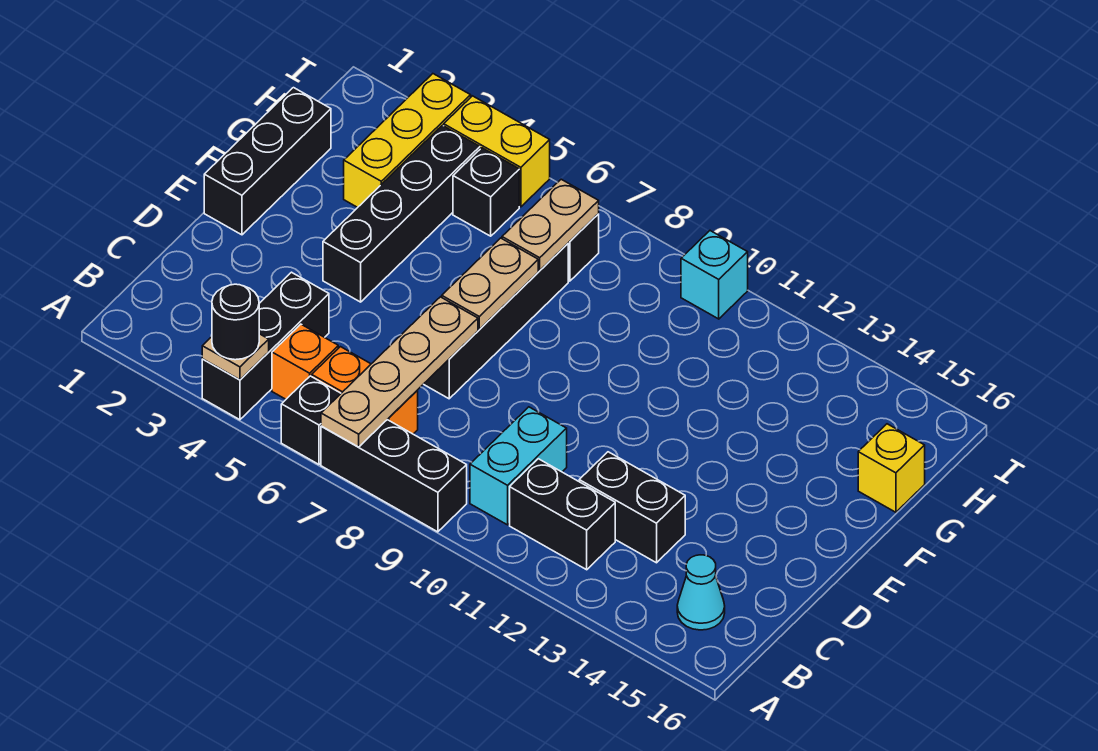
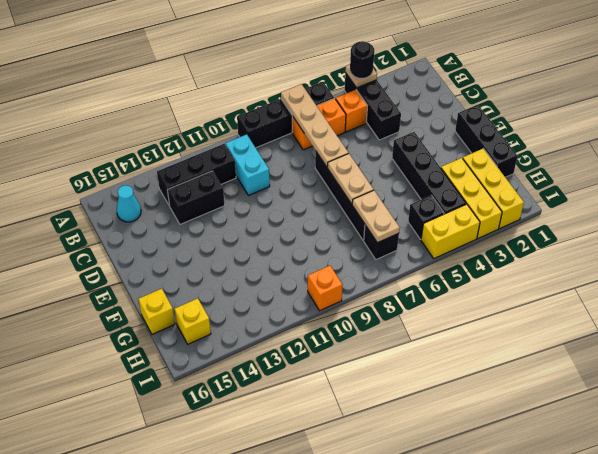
black 1x2 brick [510,459,615,570] -> black 1x3 brick [157,144,236,206]
none -> yellow 1x3 brick [463,149,524,229]
none -> yellow 1x1 brick [175,298,211,344]
cyan 1x1 brick [681,231,748,319] -> orange 1x1 brick [308,266,342,311]

